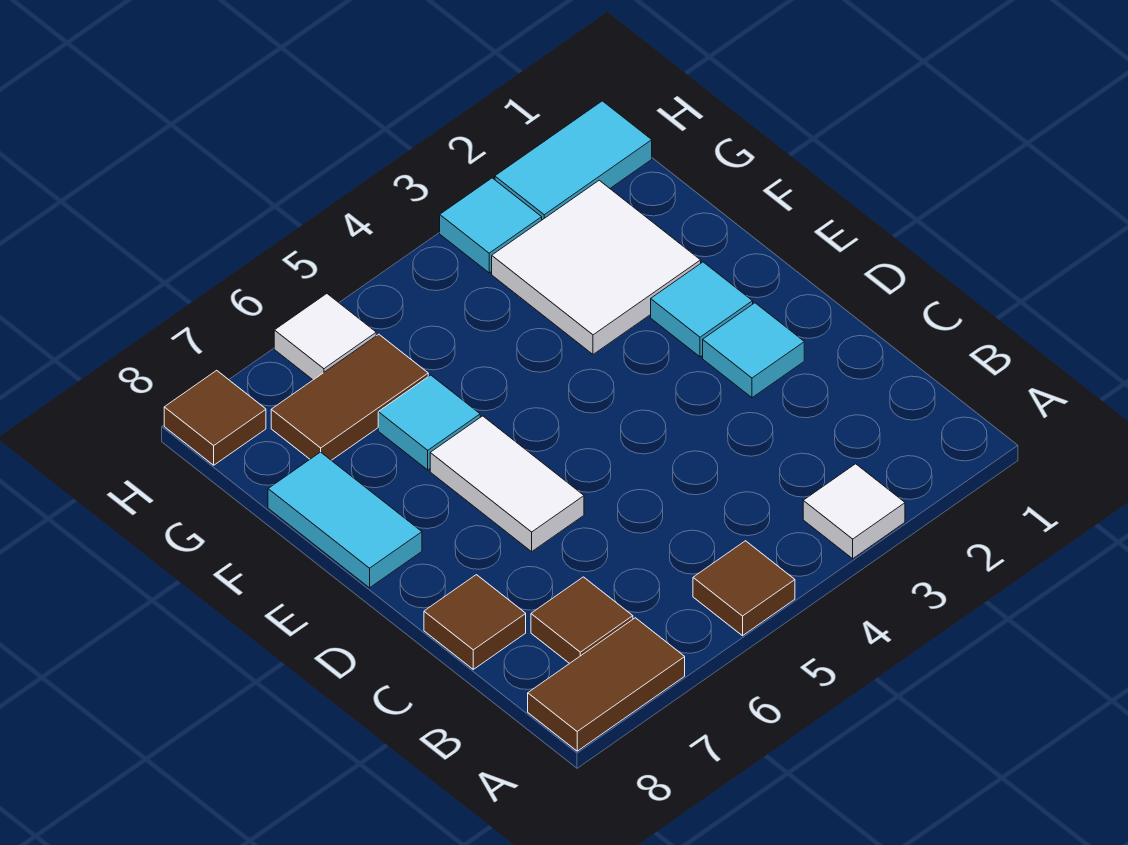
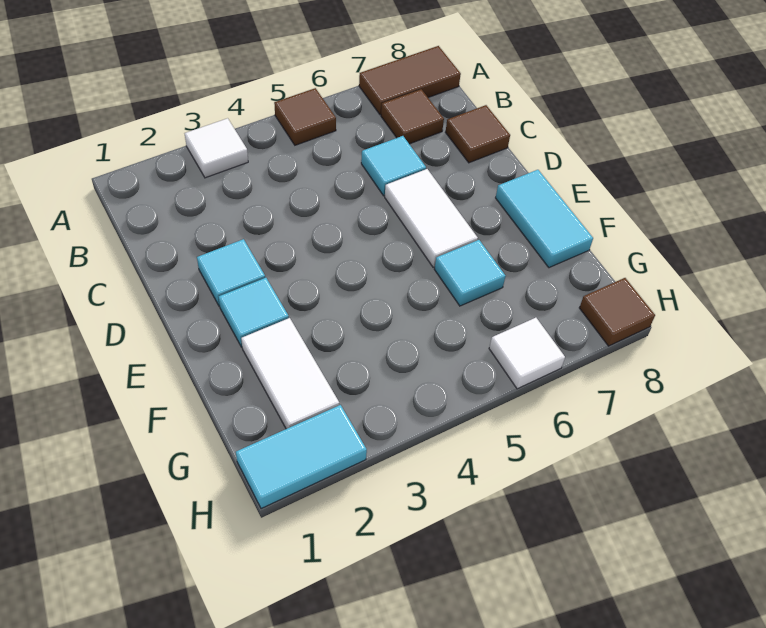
white 2x2 tile [492,180,701,354] -> white 1x2 tile [241,318,339,429]
brown 1x2 tile [271,334,428,460] -> none
cyan 1x1 tile [440,178,542,273] -> cyan 1x1 tile moved to [361,136,426,196]

